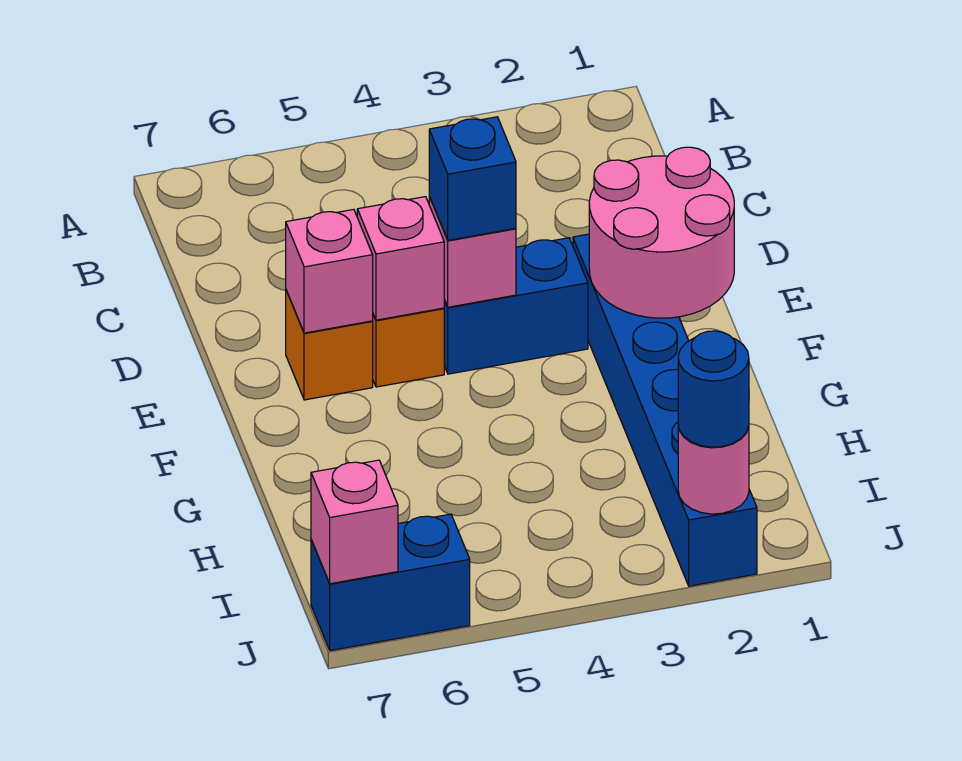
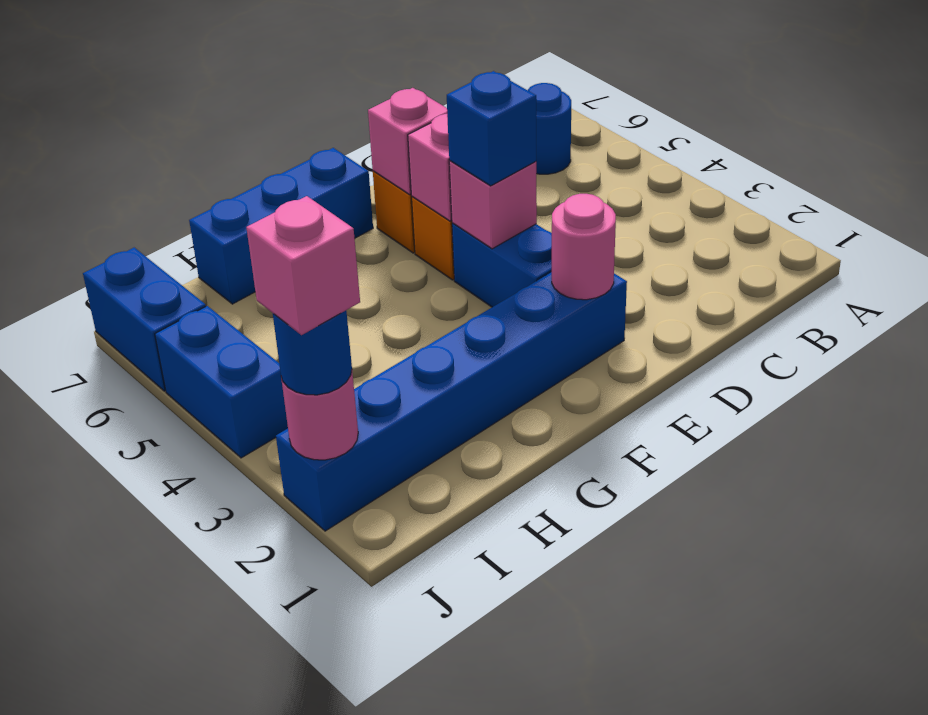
none -> blue 1x1 round brick [528,83,571,174]
pink 2x2 round brick [589,147,734,318] -> pink 1x1 round brick [552,194,616,300]
none -> blue 1x3 brick [189,148,373,304]
none -> blue 1x2 brick [155,306,288,458]
pink 1x1 brick [311,460,398,584] -> pink 1x1 brick moved to [246,196,360,335]

